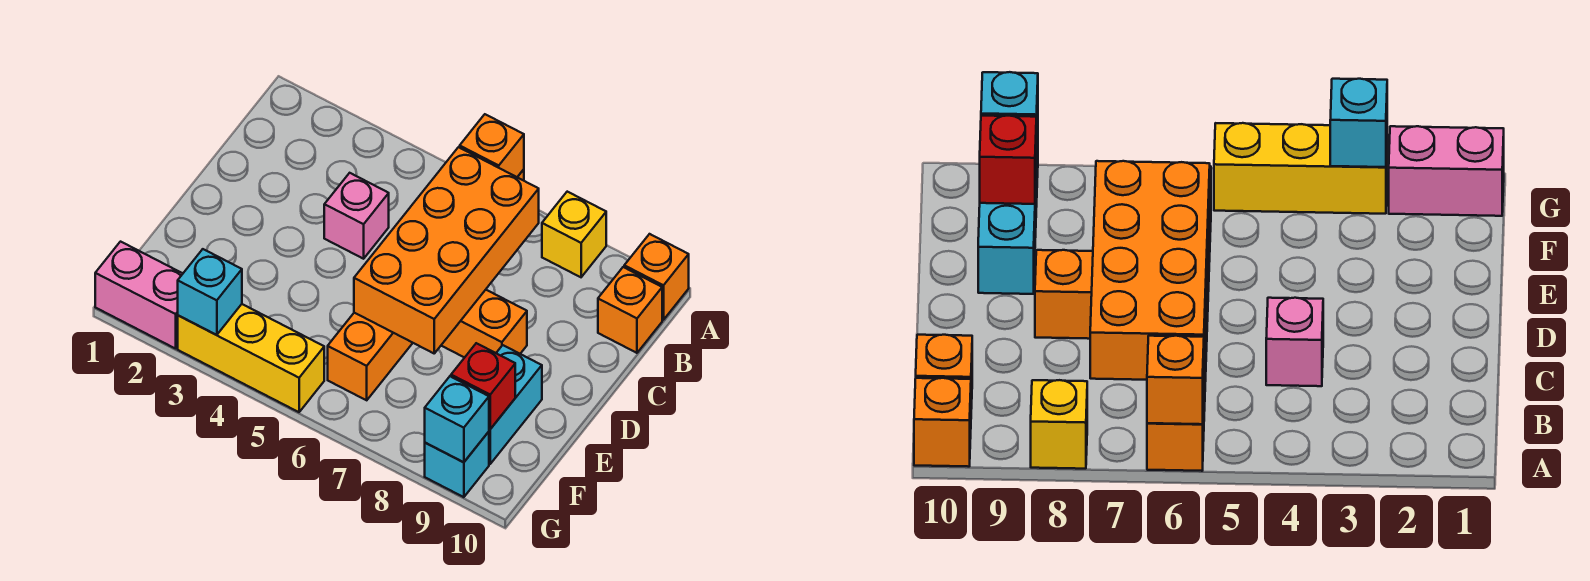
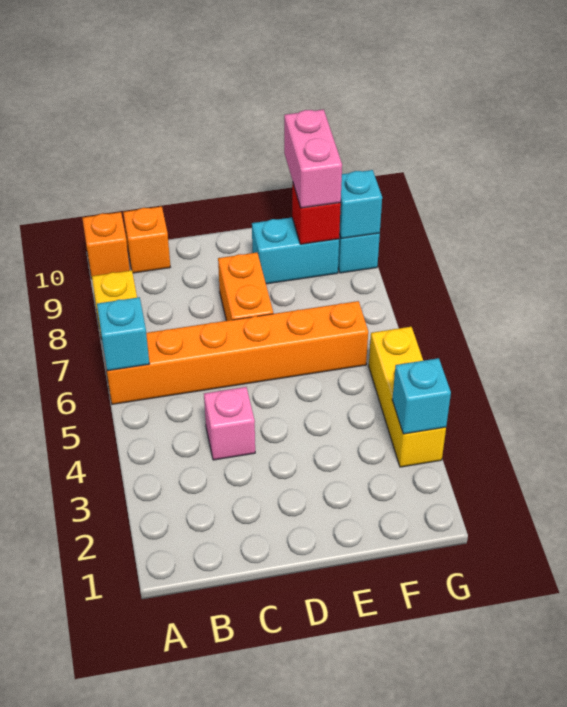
orange 1x1 brick [460,114,524,177] -> cyan 1x1 brick [97,297,149,371]
orange 2x4 brick [354,147,539,353] -> none
pink 1x2 brick [95,242,183,349] -> pink 1x2 brick moved to [284,109,342,208]

